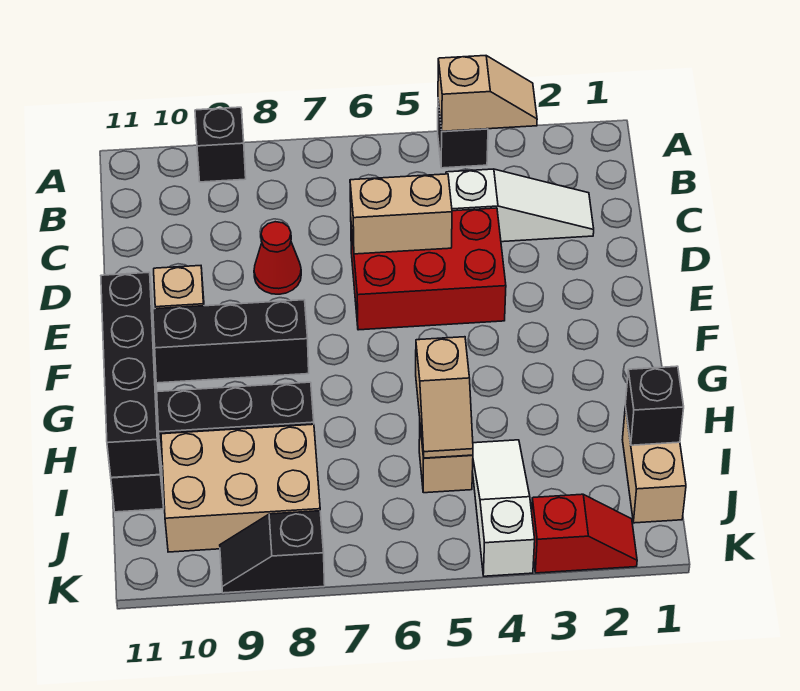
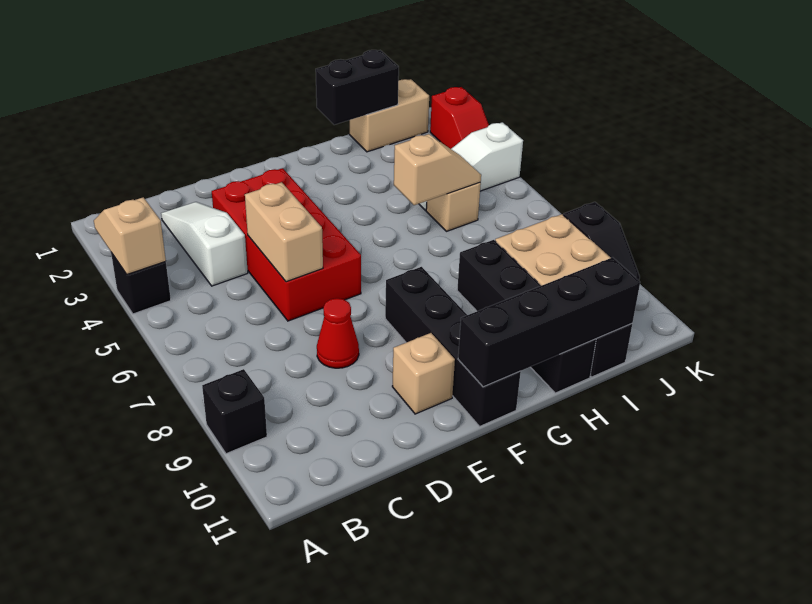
red 2x3 brick [351,208,506,330] -> red 2x4 brick [212,168,361,321]
black 1x1 brick [625,366,684,445] -> black 1x2 brick [316,50,399,125]
red 1x2 slope [532,494,637,573] -> red 1x2 slope turned to [430,87,489,149]

